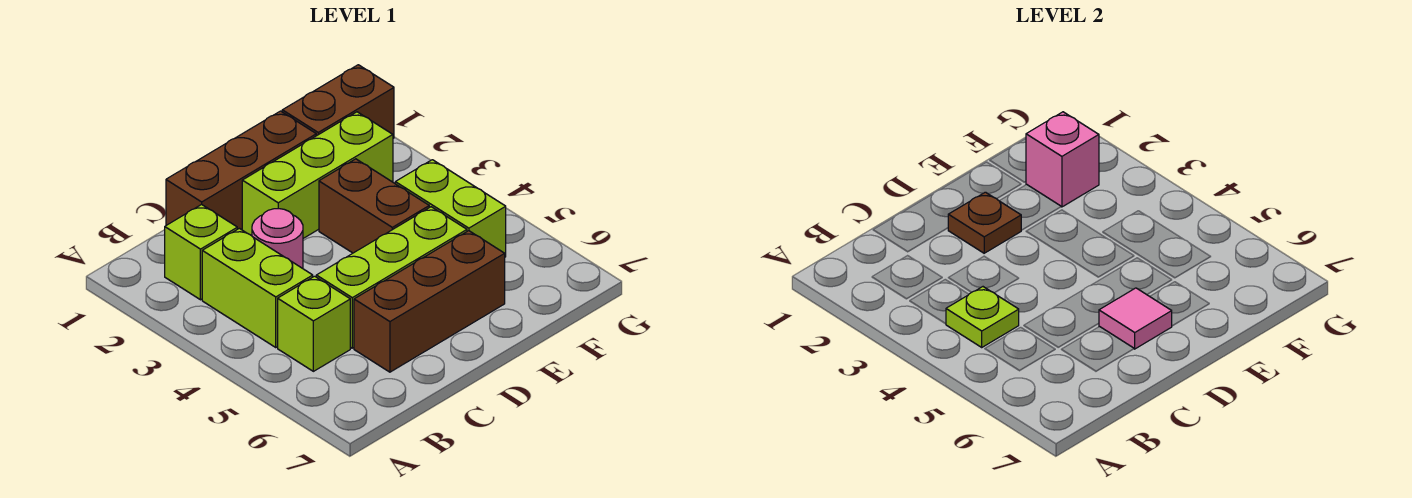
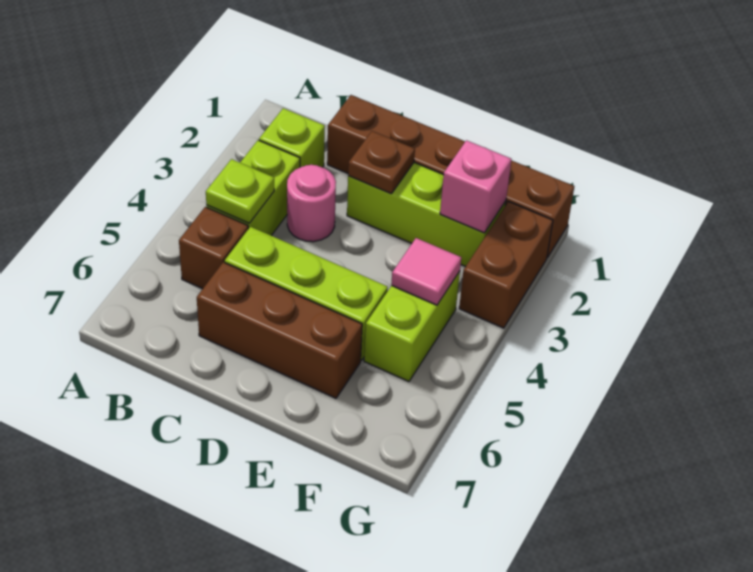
lime 1x1 brick [278,276,350,371] -> brown 1x1 brick [179,207,248,289]
pink 1x1 tile [1099,288,1172,349] -> pink 1x1 tile moved to [391,238,461,305]
brown 1x2 brick [319,159,429,253] -> brown 1x2 brick moved to [459,202,553,328]

